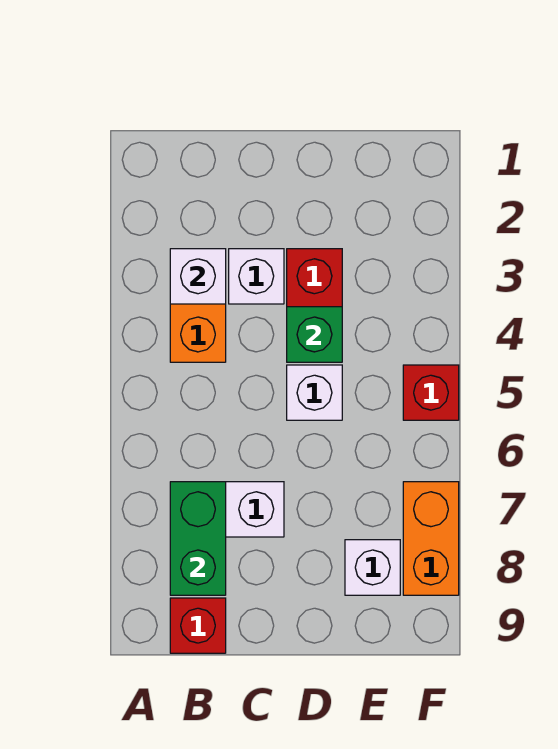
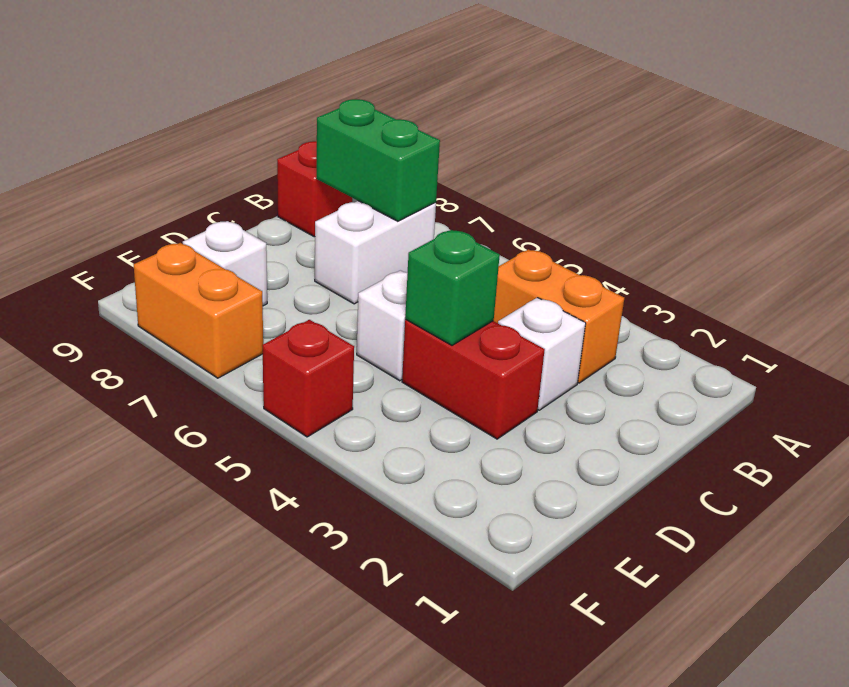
white 1x1 brick [170,249,226,304] -> none

